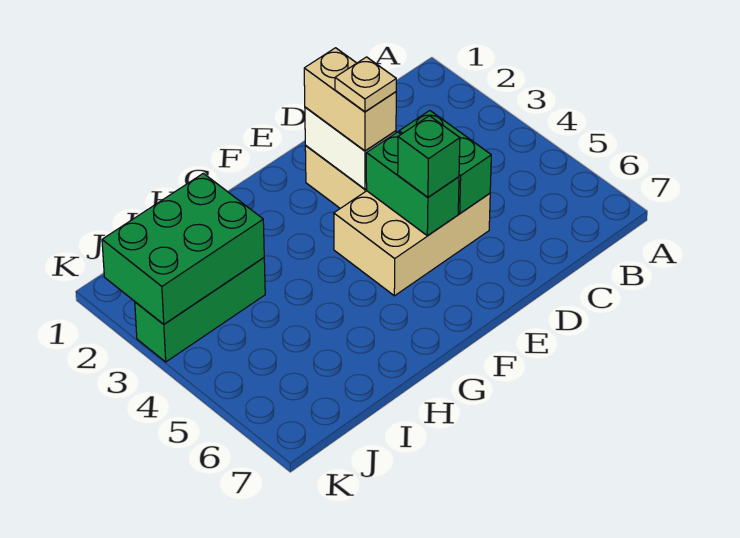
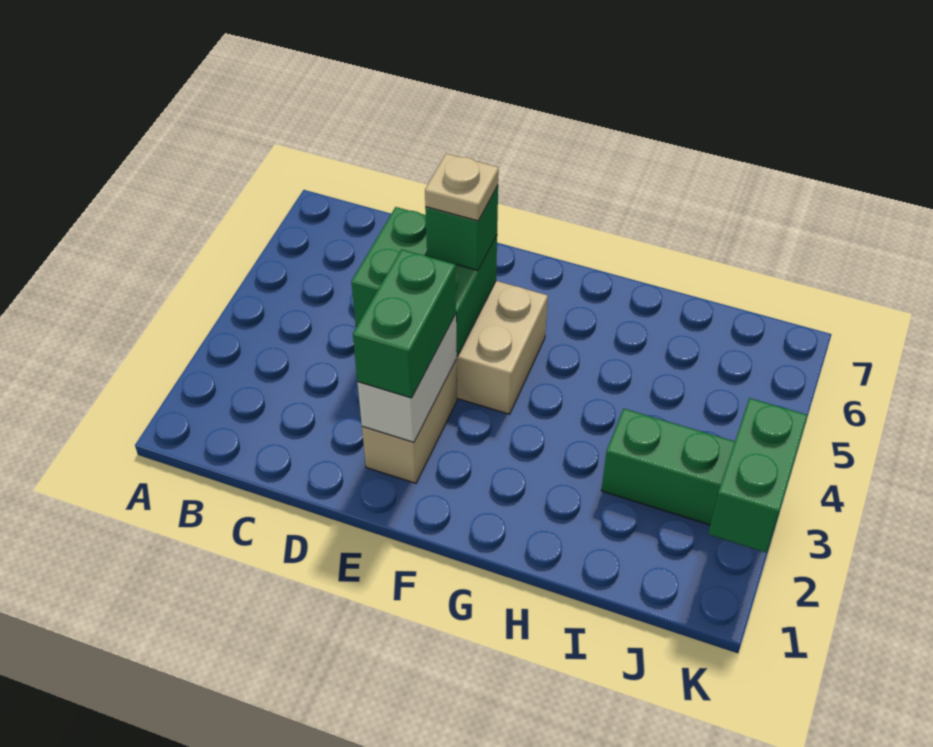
tan 1x2 brick [304,48,396,151] -> green 1x2 brick [353,249,456,398]
tan 1x1 plate [335,57,396,112] -> tan 1x1 plate moved to [425,154,499,221]
green 2x3 brick [102,173,264,324] -> green 1x2 brick [708,398,808,553]

